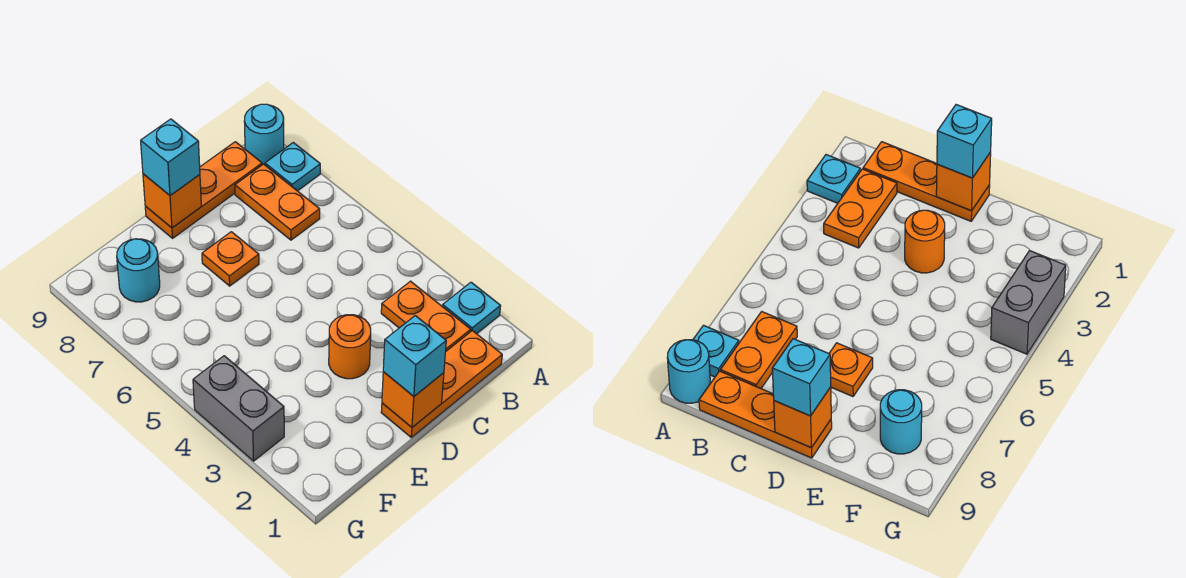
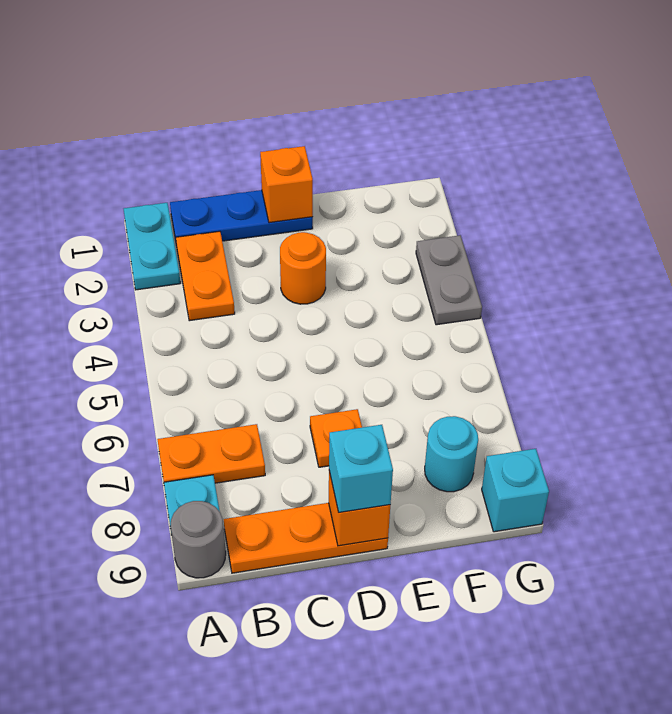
cyan 1x1 plate [442,282,501,334] -> cyan 1x2 plate [124,203,180,290]
cyan 1x1 round brick [244,104,284,165] -> grey 1x1 round brick [171,501,226,578]
orange 1x3 plate [381,331,502,437] -> blue 1x3 plate [170,190,313,241]
orange 1x2 plate [235,164,320,240] -> orange 1x2 plate turned to [157,424,265,483]
cyan 1x1 brick [383,316,446,396] -> cyan 1x1 brick moved to [482,449,549,532]
grey 1x2 brick [193,356,284,461] -> grey 1x2 plate [416,235,482,325]

